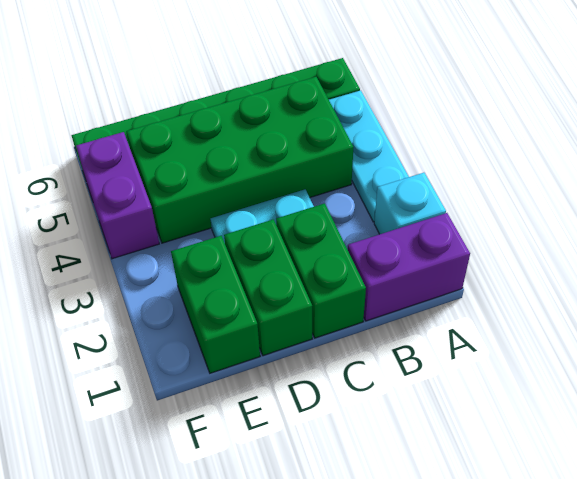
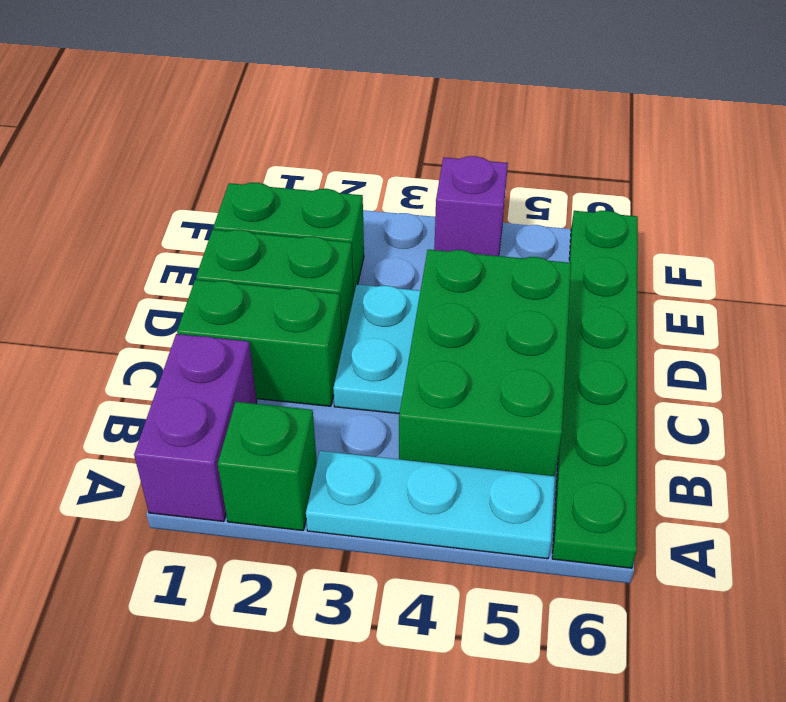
cyan 1x1 brick [374,173,446,234] -> green 1x1 brick [218,402,317,531]
green 2x4 brick [126,77,353,243] -> green 2x3 brick [399,250,571,476]
purple 1x2 brick [76,132,159,259] -> purple 1x1 brick [434,156,508,256]

